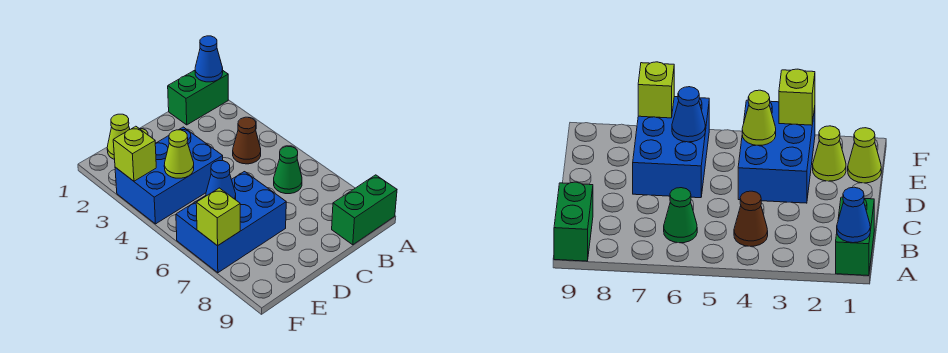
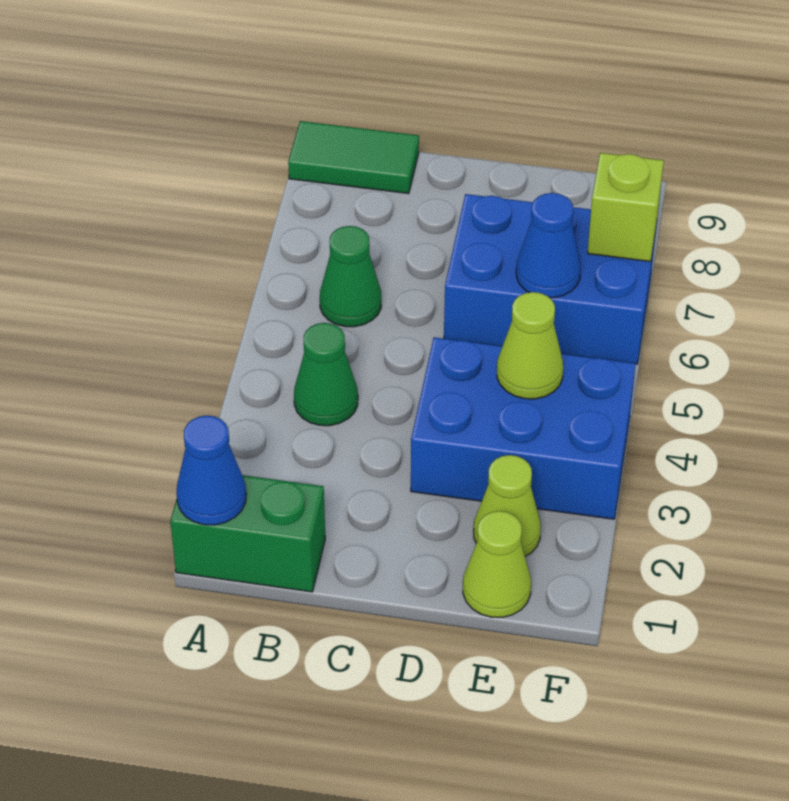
green 1x2 brick [332,175,397,245] -> green 1x2 tile [288,121,419,194]
brown 1x1 cone [233,117,261,164] -> green 1x1 cone [294,323,358,426]
lime 1x1 brick [113,126,156,181] -> none

